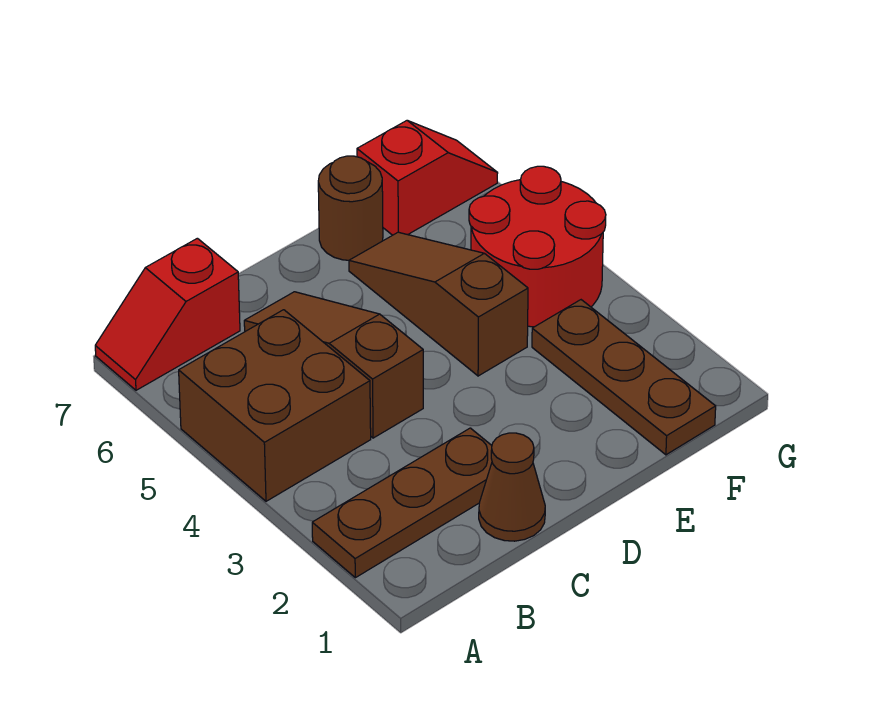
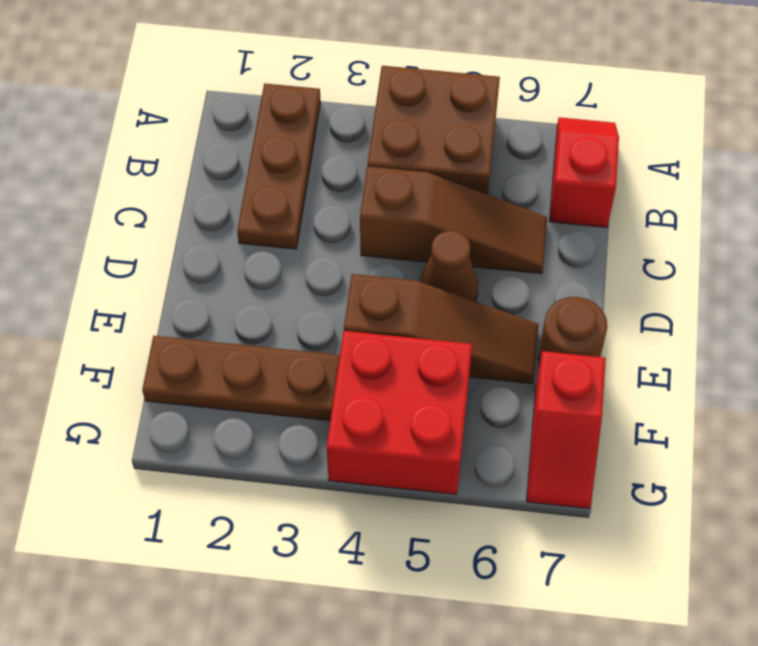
brown 1x1 cone [479,433,545,541] -> brown 1x1 cone moved to [419,231,478,302]
red 2x2 round brick [469,166,606,327] -> red 2x2 brick [327,331,472,494]

